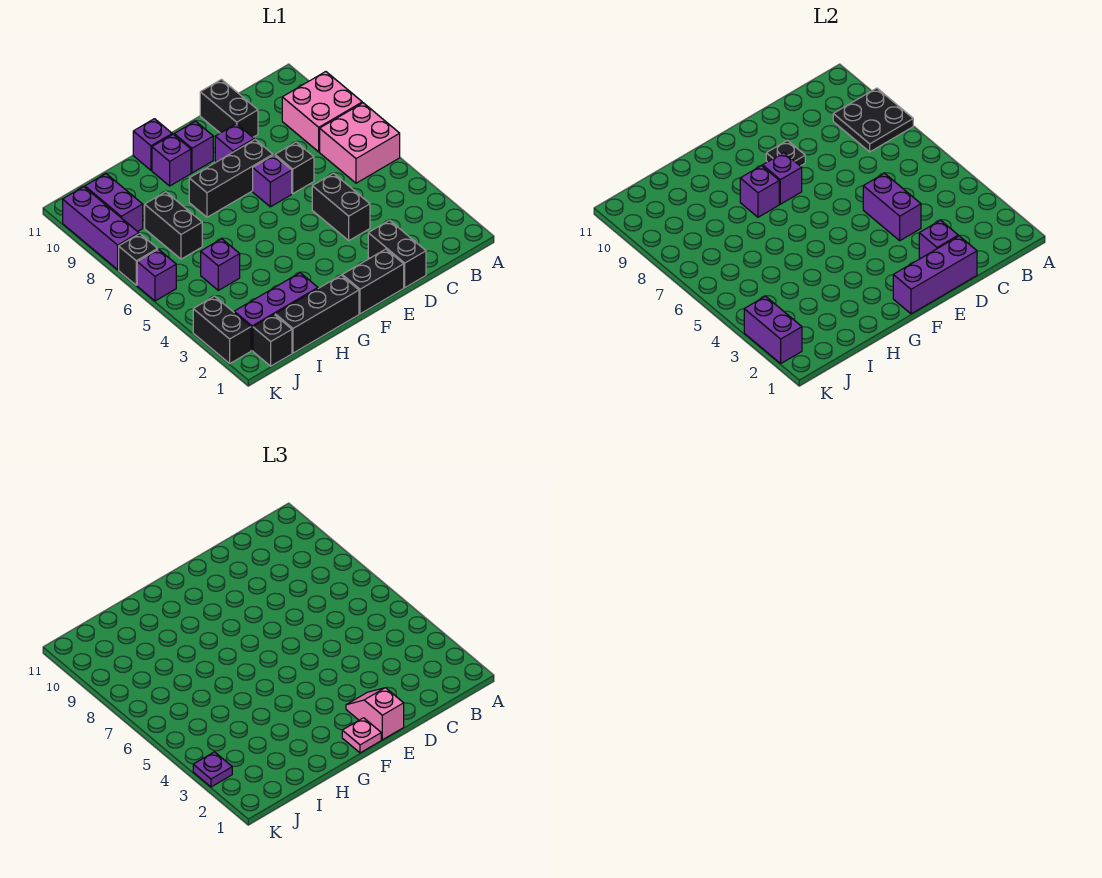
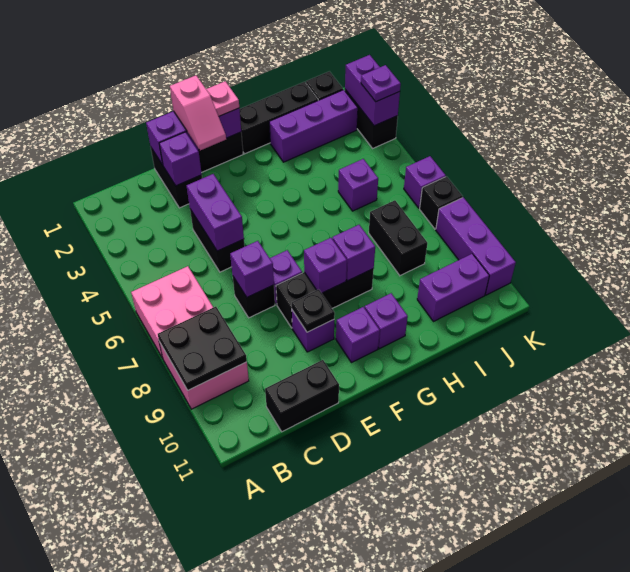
black 1x2 brick [200,79,258,137] -> black 1x2 brick turned to [265,360,339,432]
purple 1x1 brick [133,119,172,170] -> purple 1x1 brick moved to [230,241,274,297]
purple 1x2 brick [85,174,143,232] -> purple 1x2 brick turned to [417,254,489,322]

